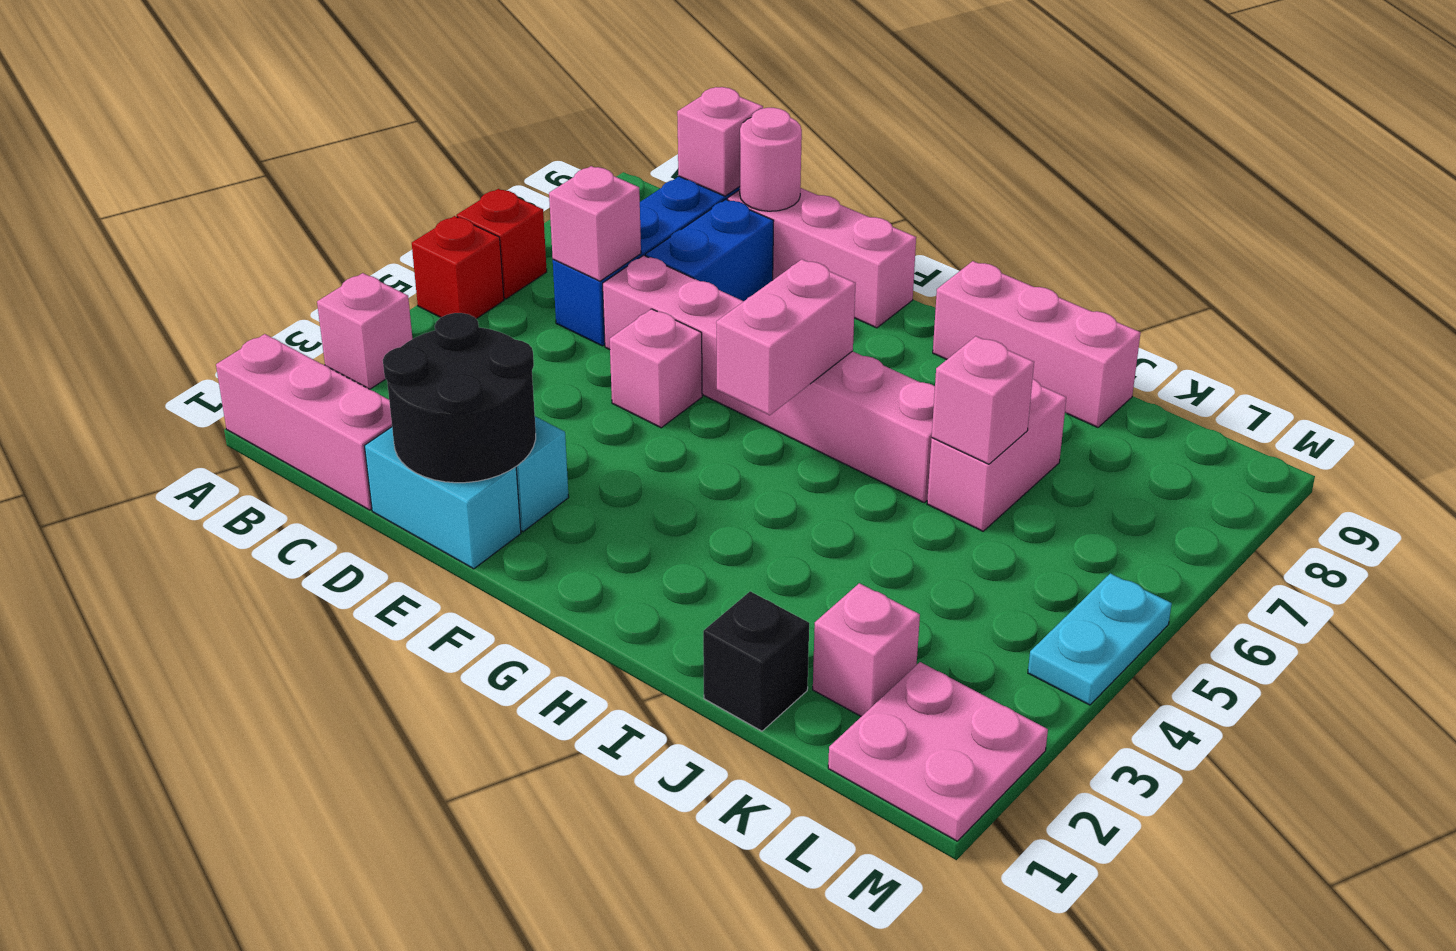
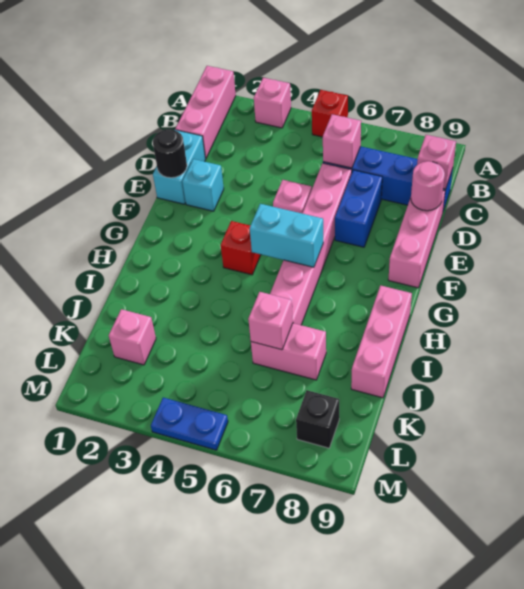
red 1x1 brick [457,189,547,299] -> red 1x1 brick moved to [221,221,261,275]
black 2x2 round brick [383,313,536,483] -> black 1x1 round brick [153,129,187,178]
blue 1x2 brick [646,199,774,301] -> blue 1x2 brick turned to [335,170,382,247]
pink 1x2 brick [716,259,856,415] -> cyan 1x2 brick [250,204,323,267]
black 1x1 brick [703,591,809,731] -> black 1x1 brick moved to [296,390,339,448]
pink 2x2 plate [828,662,1048,841] -> none
cyan 1x2 plate [1028,573,1172,705] -> blue 1x2 plate [151,398,228,450]

